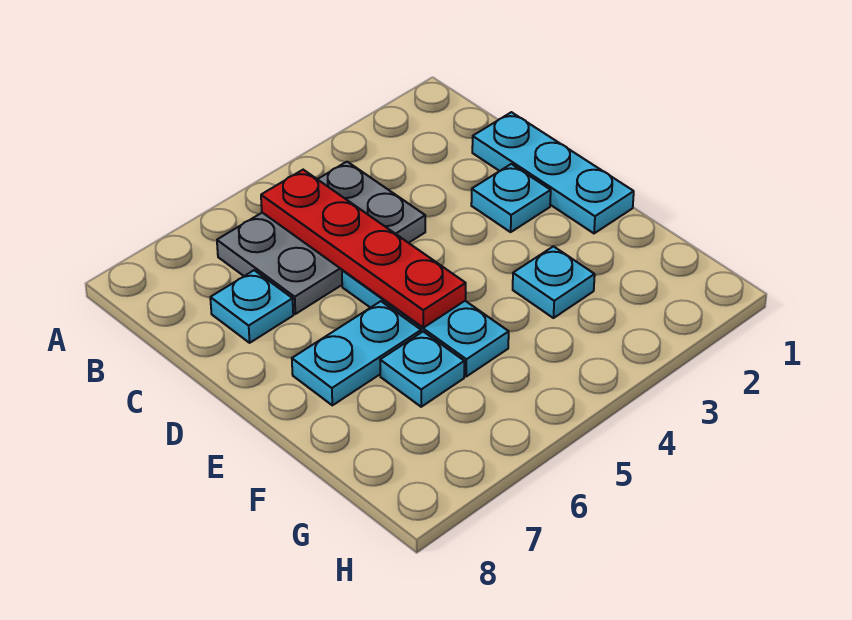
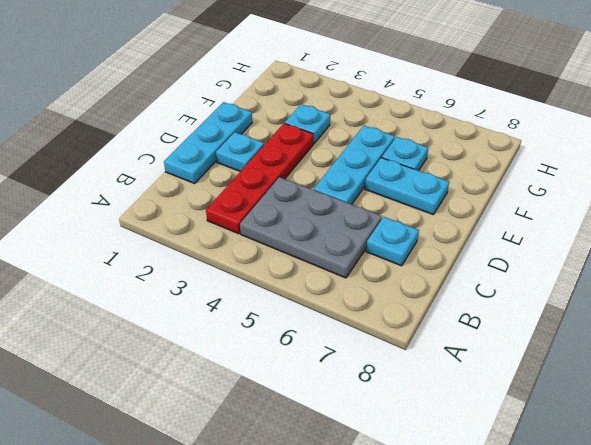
red 1x4 plate [261,170,466,328] -> red 1x4 plate moved to [206,123,314,234]

